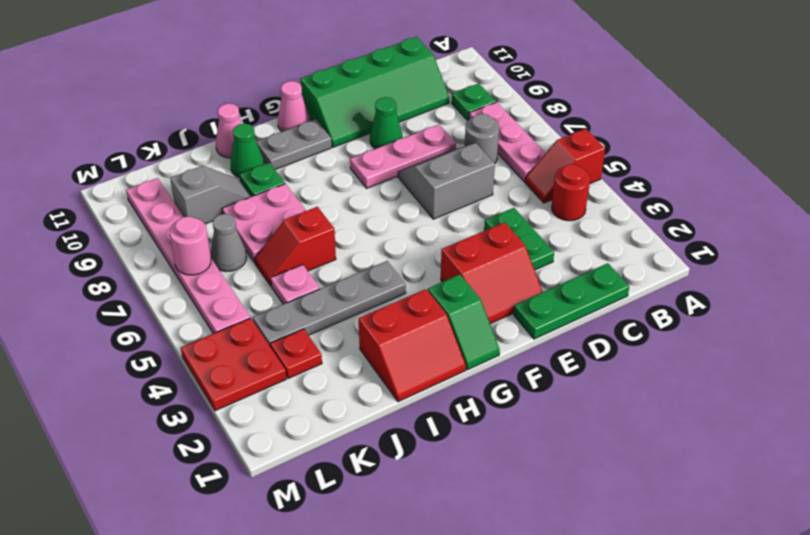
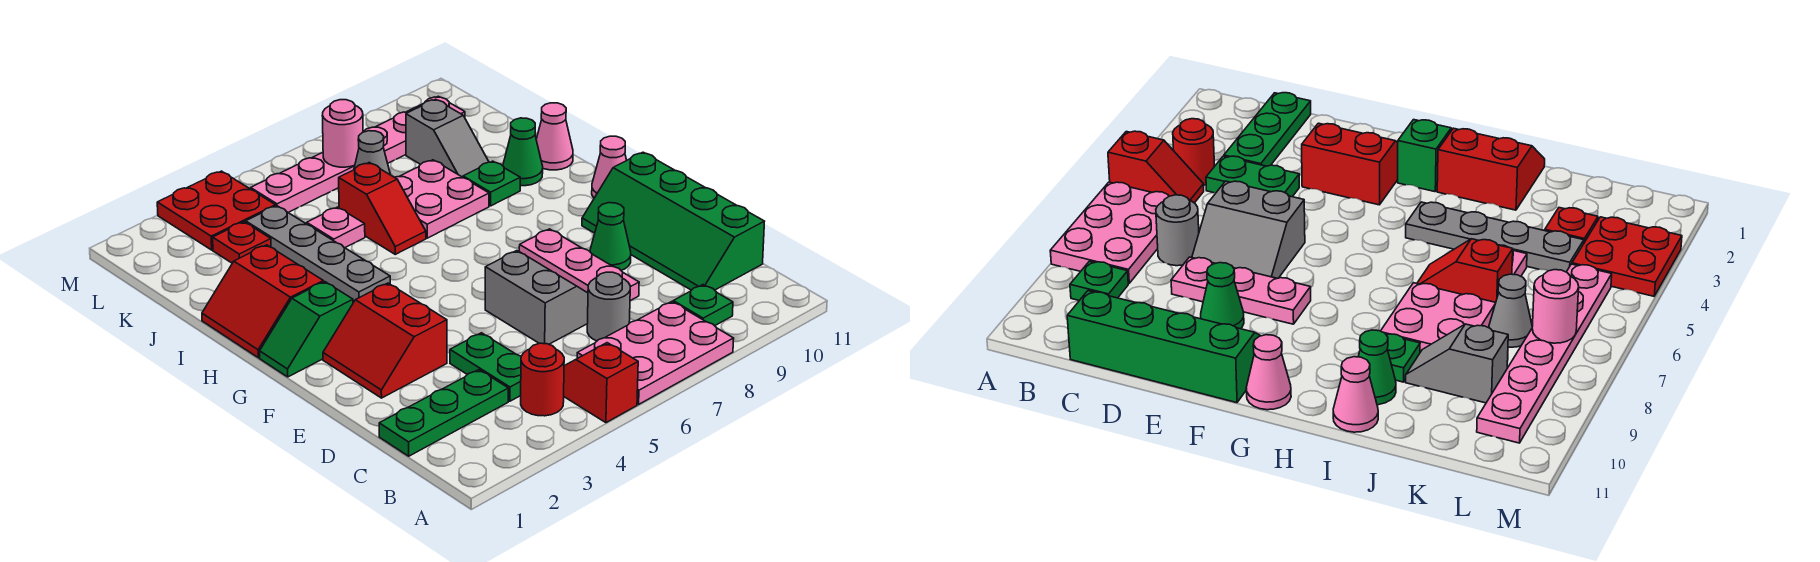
pink 1x3 plate [469,102,546,182] -> pink 2x3 plate [577,302,734,404]
green 1x3 plate [514,263,629,339] -> green 1x3 plate turned to [379,370,508,456]
green 1x2 plate [484,208,554,270] -> green 1x2 plate turned to [450,333,521,401]
grey 1x2 plate [256,119,332,169] -> none
red 1x2 slope [254,207,336,286] -> red 1x2 slope turned to [339,162,426,254]

